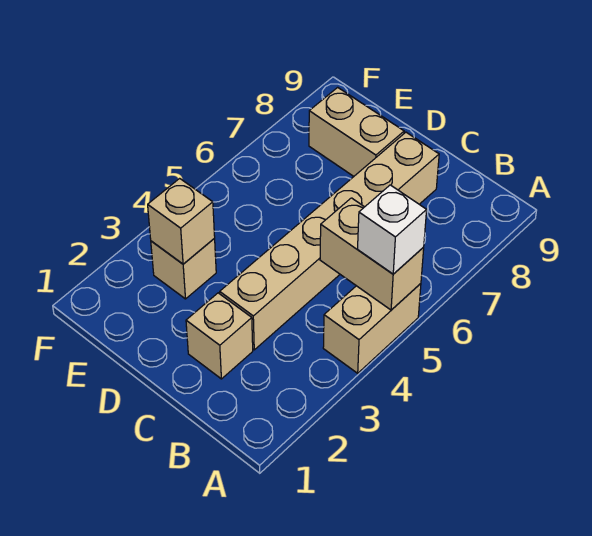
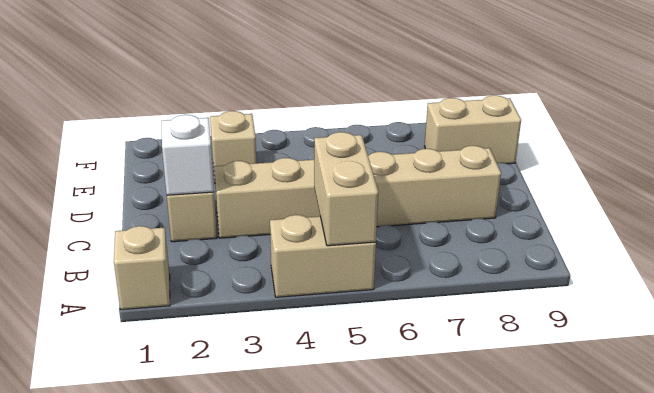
white 1x1 brick [358,185,427,274] -> white 1x1 brick moved to [162,115,214,195]
tan 1x2 brick [309,87,404,176] -> tan 1x2 brick turned to [425,95,521,164]
tan 1x1 brick [148,178,215,264] -> tan 1x1 brick moved to [114,226,170,310]

